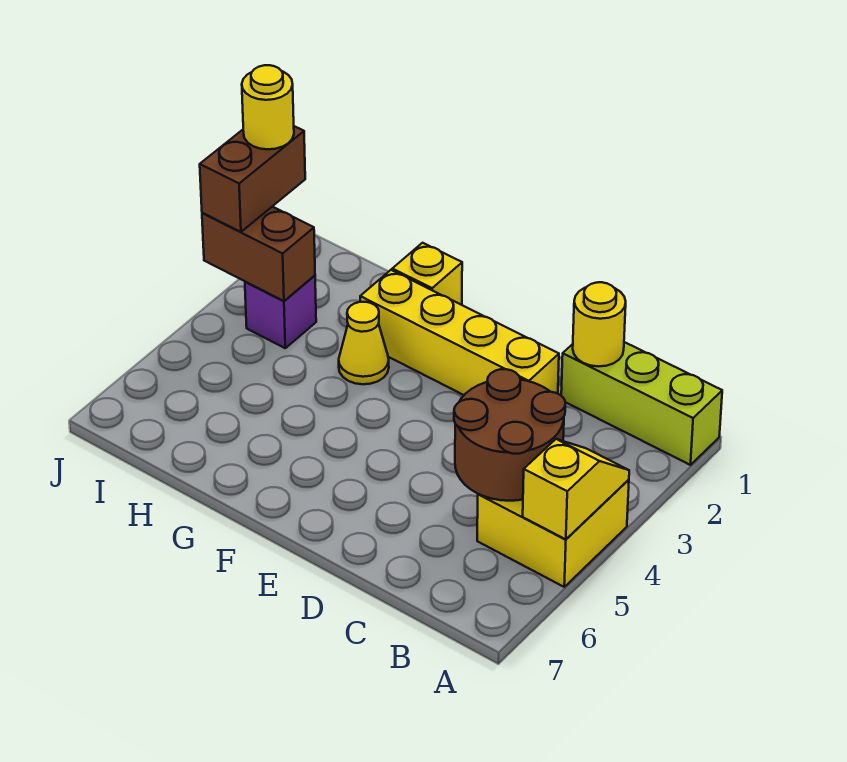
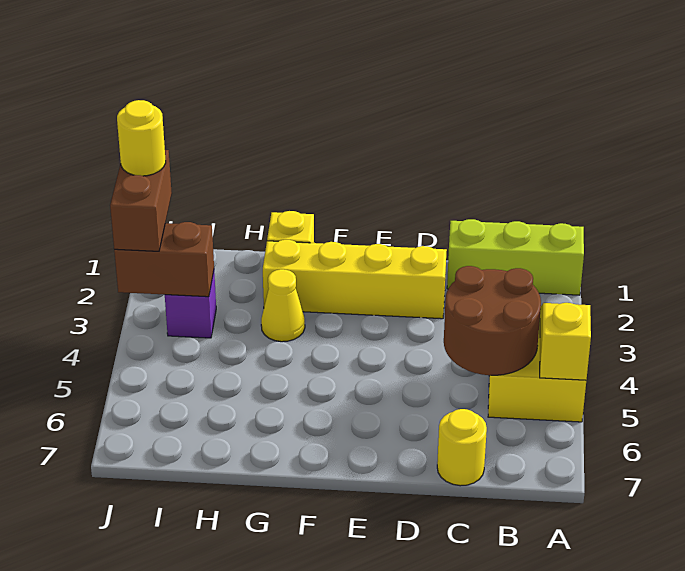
yellow 1x1 round brick [573,282,626,366] -> yellow 1x1 round brick moved to [437,409,487,486]

